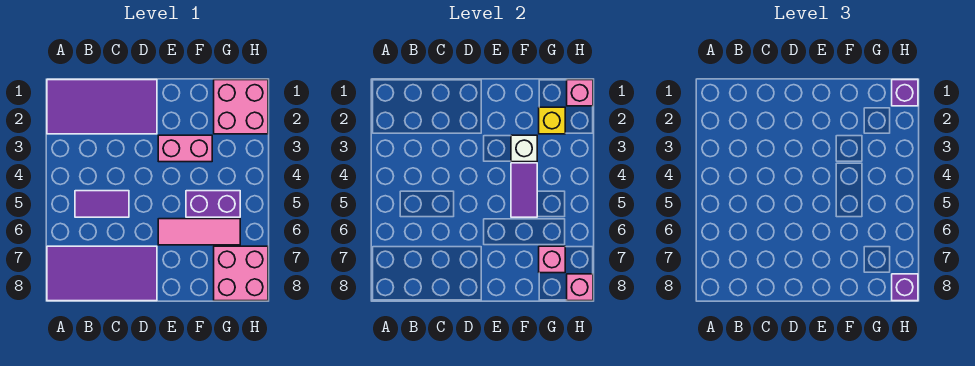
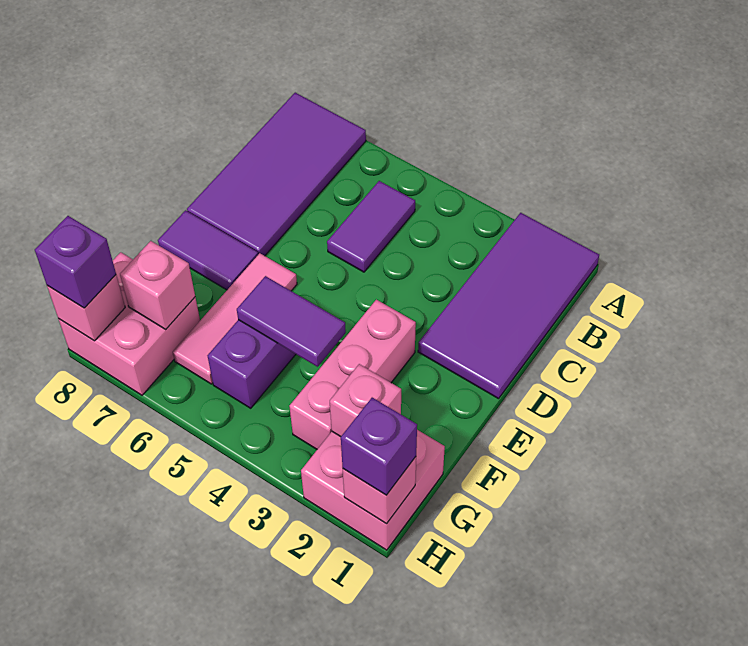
pink 1x2 brick [158,135,212,162] -> pink 1x3 brick [289,300,416,449]
none -> purple 1x2 tile [158,210,258,290]
white 1x1 brick [511,135,537,162] -> none
yellow 1x1 brick [539,107,565,134] -> pink 1x1 brick [330,364,401,437]

